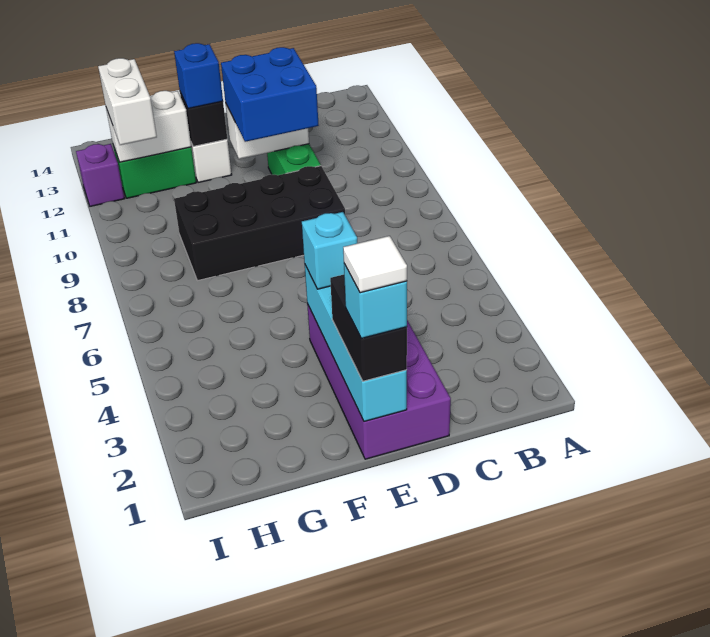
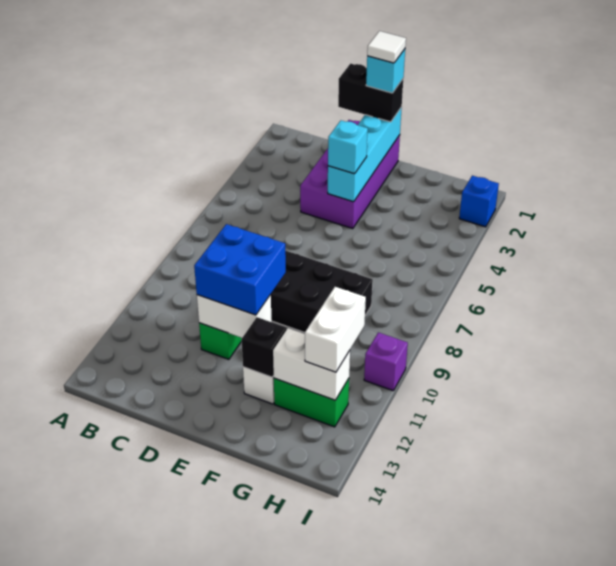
black 1x2 brick [330,275,407,381] -> black 1x2 brick turned to [338,64,403,122]
blue 1x1 brick [174,43,223,109] -> blue 1x1 brick moved to [459,176,499,227]
purple 1x1 brick [76,144,125,206] -> purple 1x1 brick moved to [364,332,408,391]

